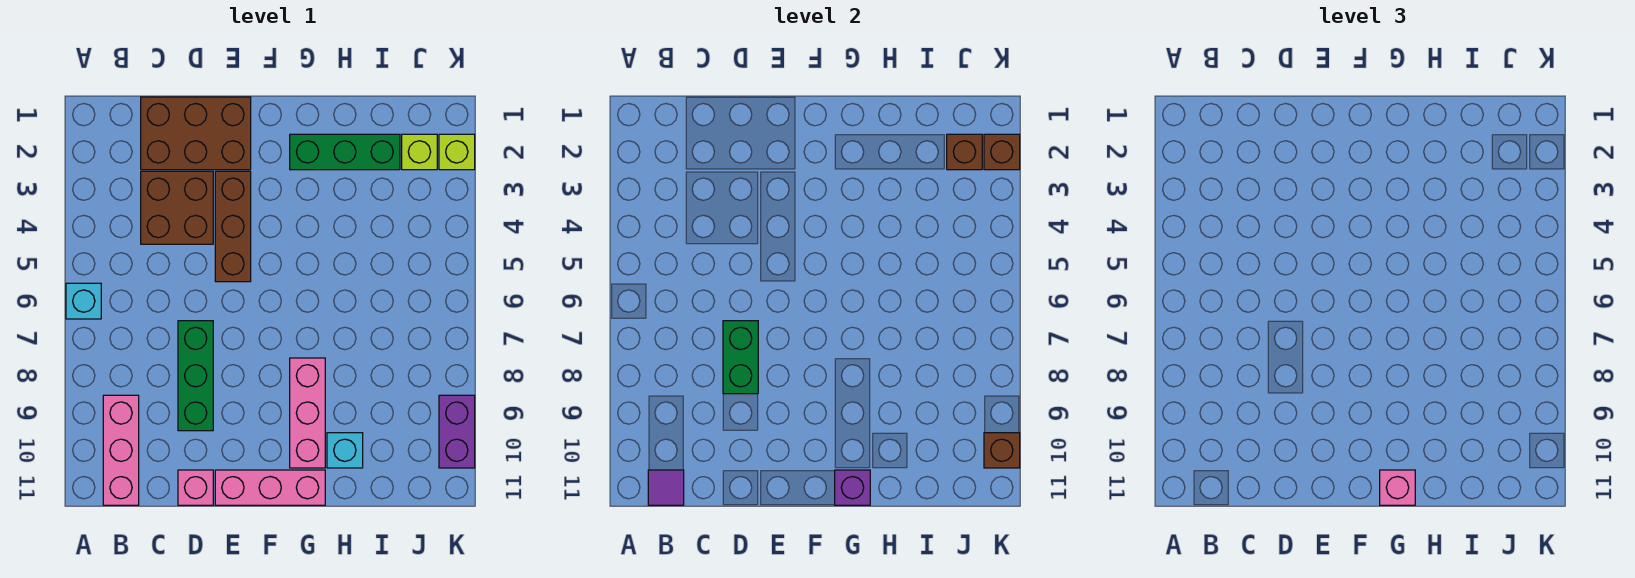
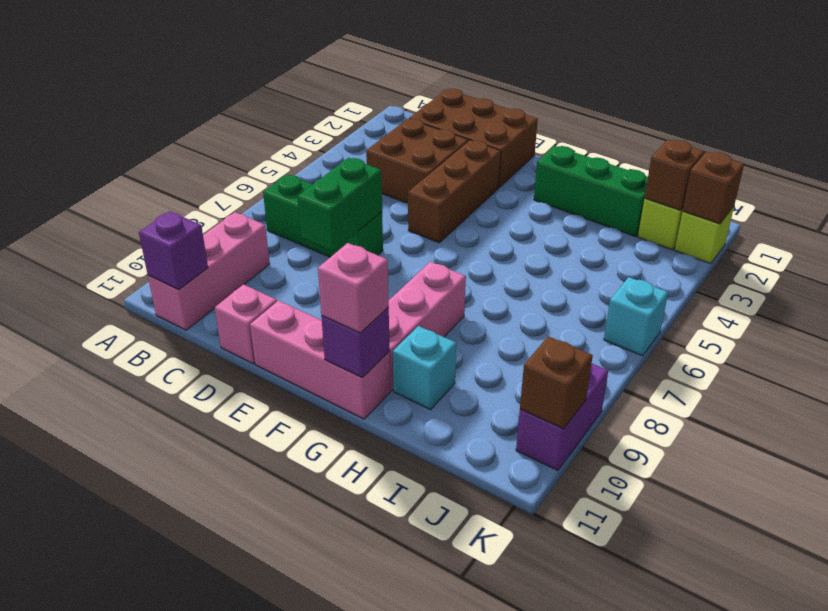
cyan 1x1 brick [66,283,101,319] -> cyan 1x1 brick moved to [604,277,668,356]
purple 1x1 tile [648,470,684,505] -> purple 1x1 brick [139,211,208,289]
green 1x3 brick [178,321,213,431] -> green 1x3 brick turned to [263,174,383,257]

